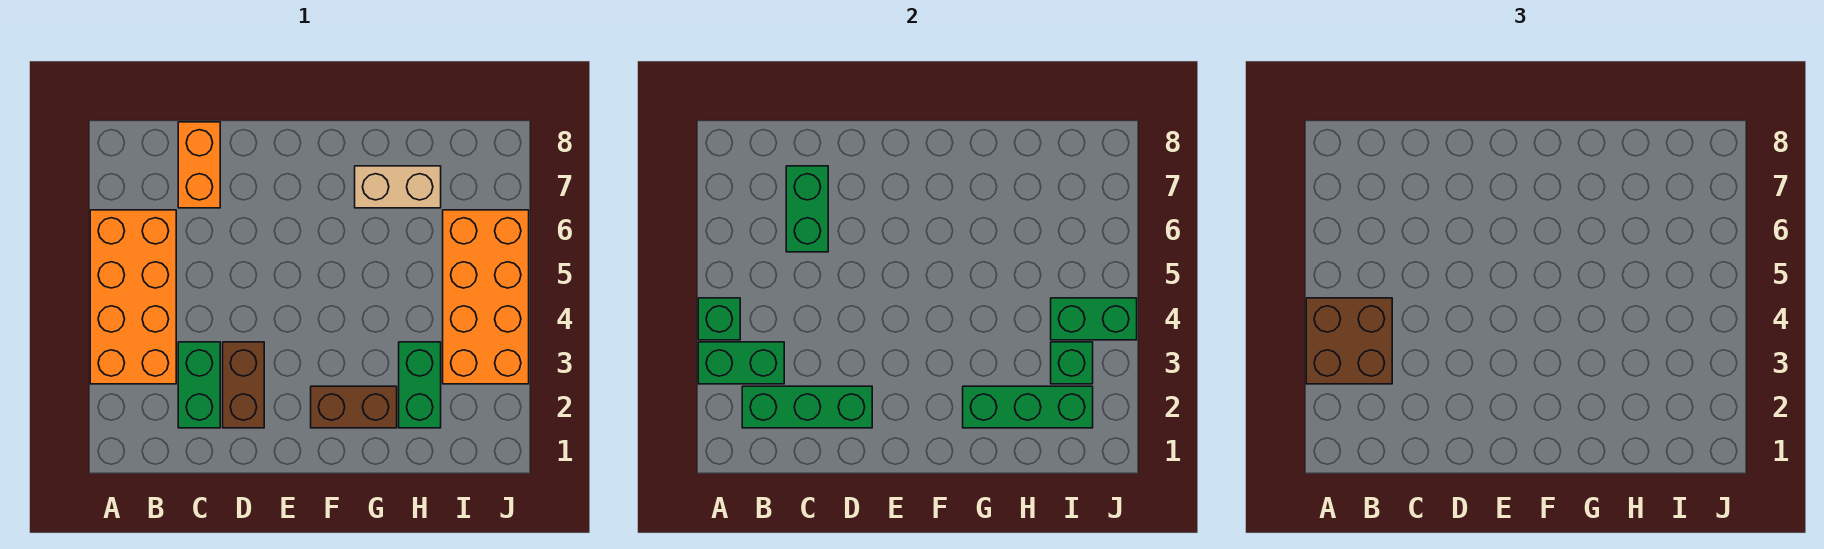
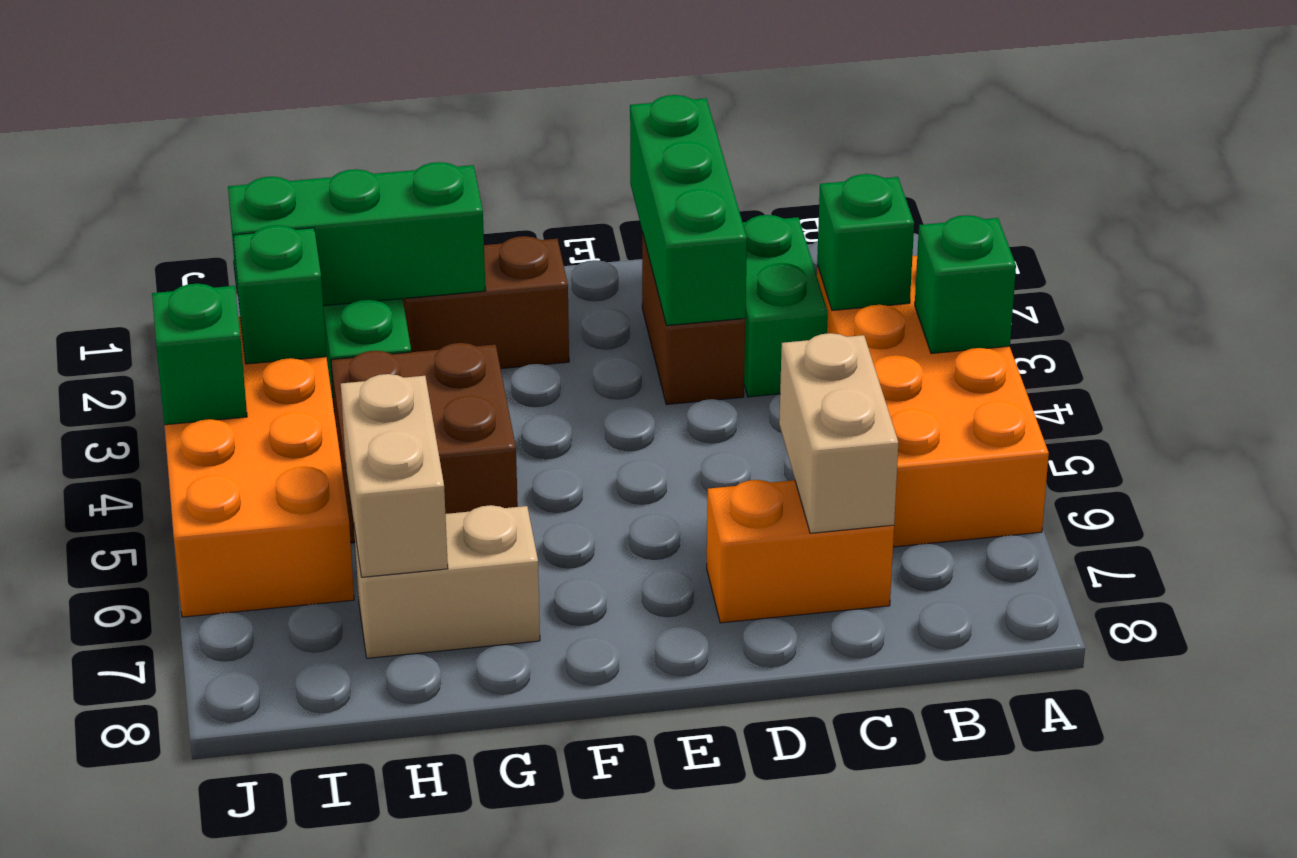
green 1x2 brick [698,342,784,384] -> green 1x1 brick [817,174,914,310]
brown 2x2 brick [1306,298,1392,384] -> brown 2x2 brick moved to [331,343,518,543]
green 1x3 brick [742,386,872,428] -> green 1x3 brick turned to [630,95,747,326]
green 1x2 brick [786,166,828,252] -> tan 1x2 brick [779,333,899,533]
orange 1x2 brick [178,122,220,208] -> orange 1x2 brick turned to [707,480,894,623]
none -> tan 1x2 brick [341,374,448,577]
green 1x2 brick [1051,298,1137,340] -> green 1x1 brick [152,284,247,425]

